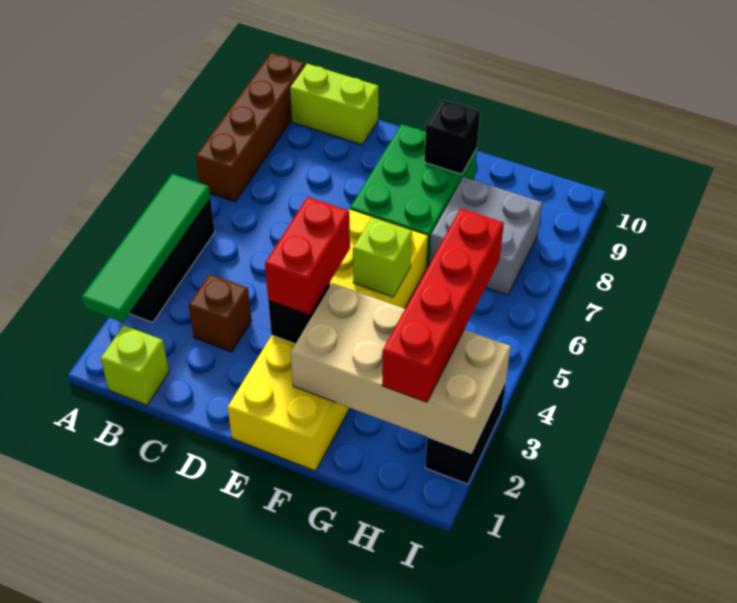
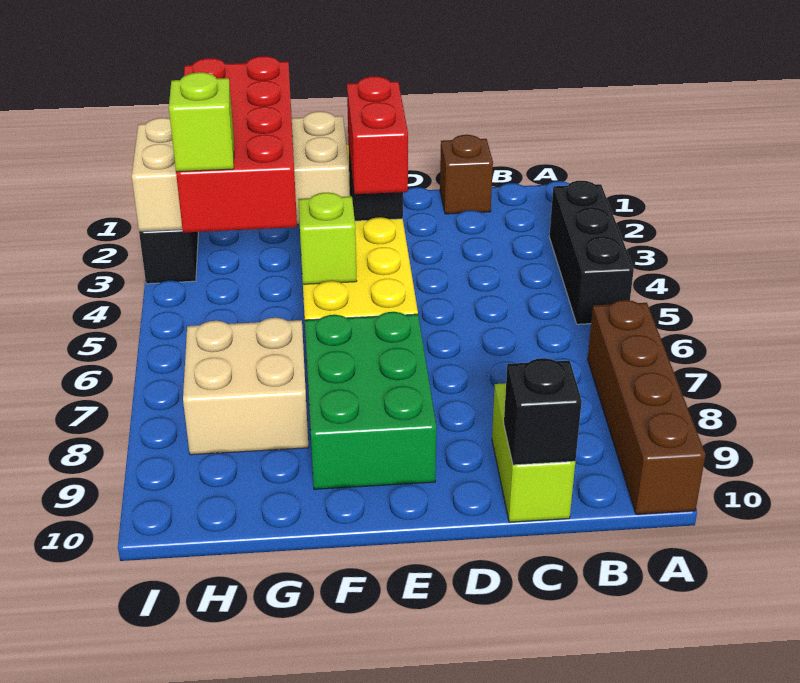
green 1x4 tile [82,174,210,322] -> none
lime 1x1 brick [101,326,169,405] -> lime 1x1 brick moved to [169,72,234,172]
lime 1x2 brick [290,64,378,145] -> lime 1x2 brick turned to [492,383,575,522]
brown 1x1 brick [189,274,252,352] -> brown 1x1 brick moved to [440,135,493,214]
black 1x1 brick [424,100,480,174] -> black 1x1 brick moved to [504,358,582,465]
grey 2x2 brick [429,177,542,295] -> tan 2x2 brick [183,318,309,455]
red 1x4 brick [382,208,504,402] -> red 2x4 brick [176,56,297,233]

